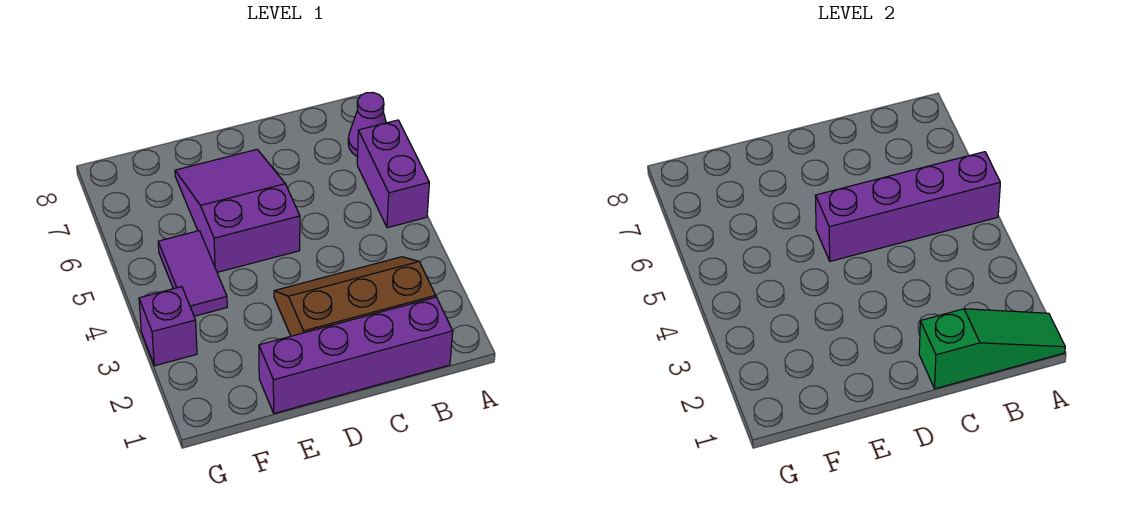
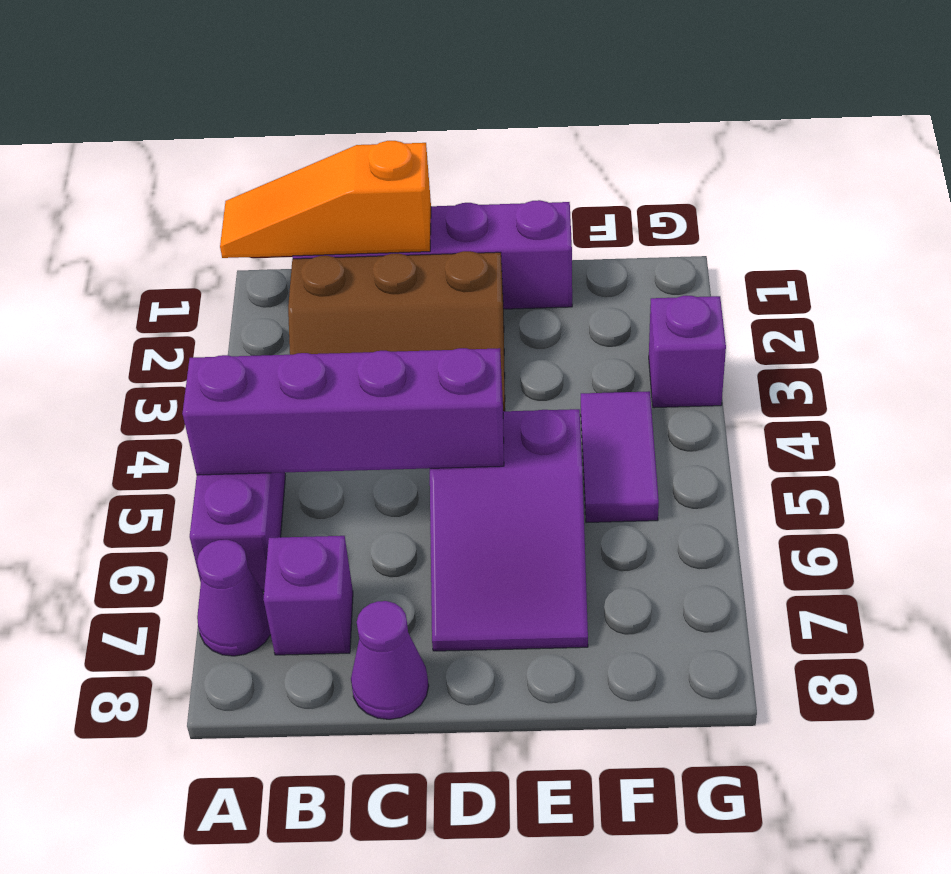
green 1x3 slope [919,309,1065,389] -> orange 1x3 slope [220,141,431,258]
none -> purple 1x1 brick [264,536,353,655]
none -> purple 1x1 cone [351,601,429,719]

